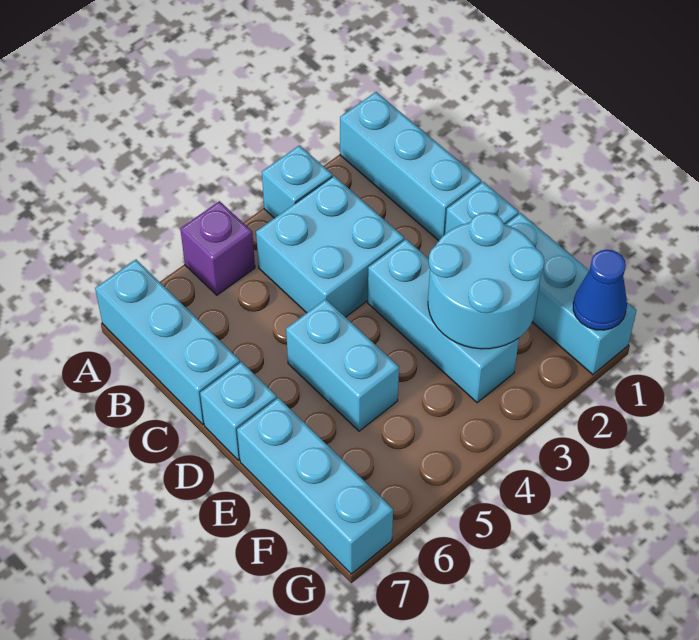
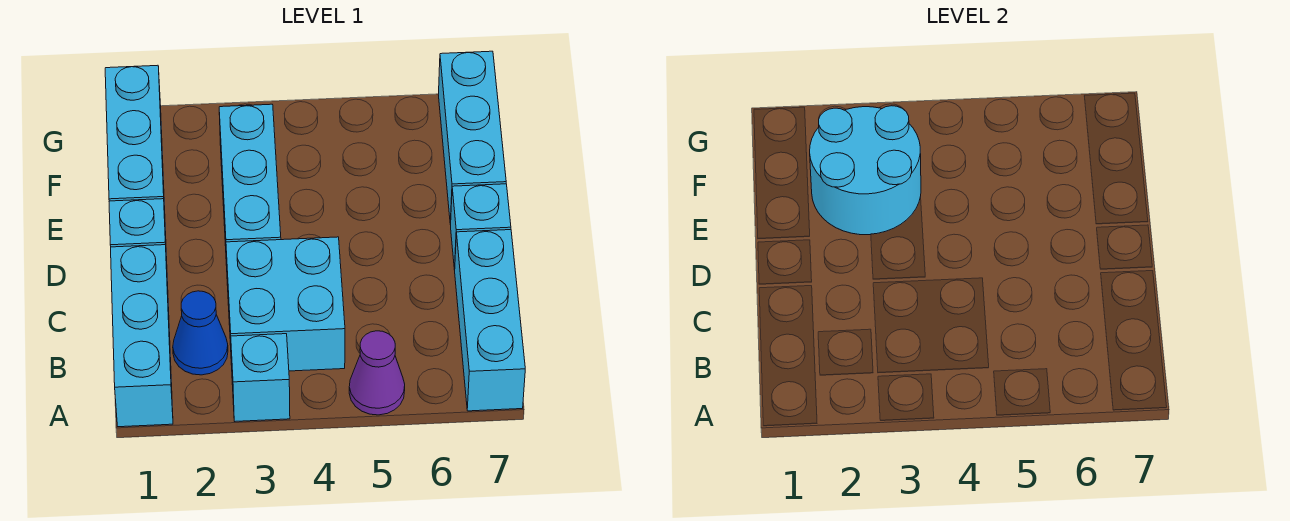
purple 1x1 brick [180,201,255,295] -> purple 1x1 cone [349,331,405,415]
cyan 1x2 brick [286,299,399,431] -> none
blue 1x1 cone [573,250,627,330] -> blue 1x1 cone moved to [173,291,228,375]

